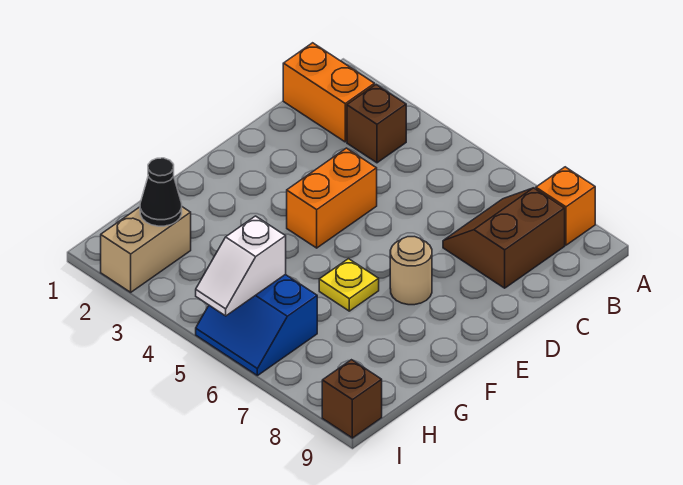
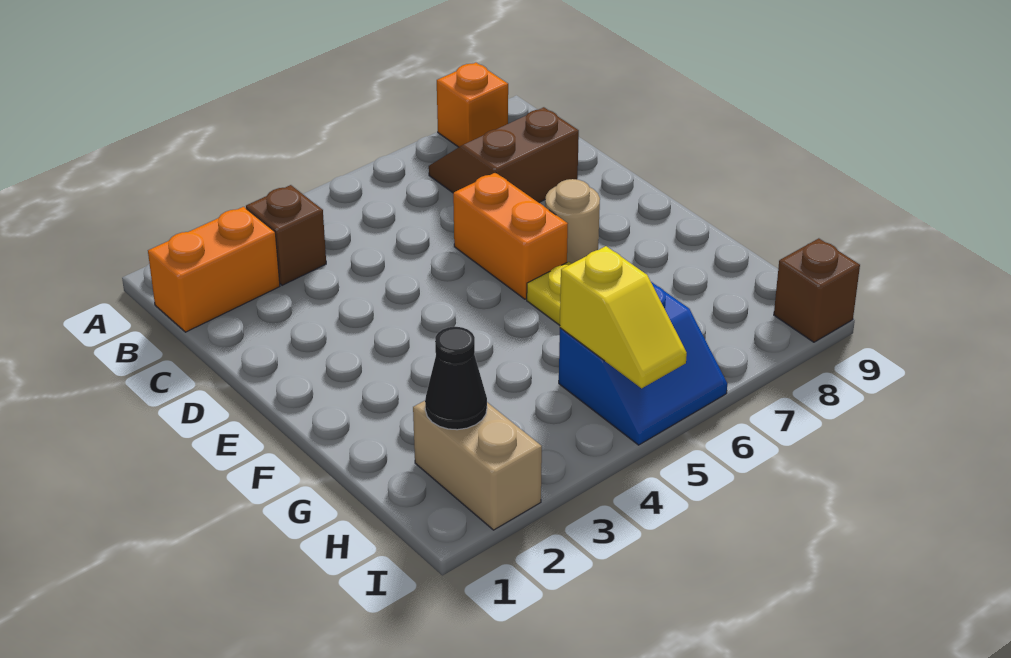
brown 2x2 slope [443,188,565,288] -> brown 2x2 slope turned to [429,107,579,203]
orange 1x2 brick [287,148,377,248] -> orange 1x2 brick moved to [453,172,568,299]
white 1x2 slope [196,216,286,316] -> yellow 1x2 slope [560,246,687,388]

